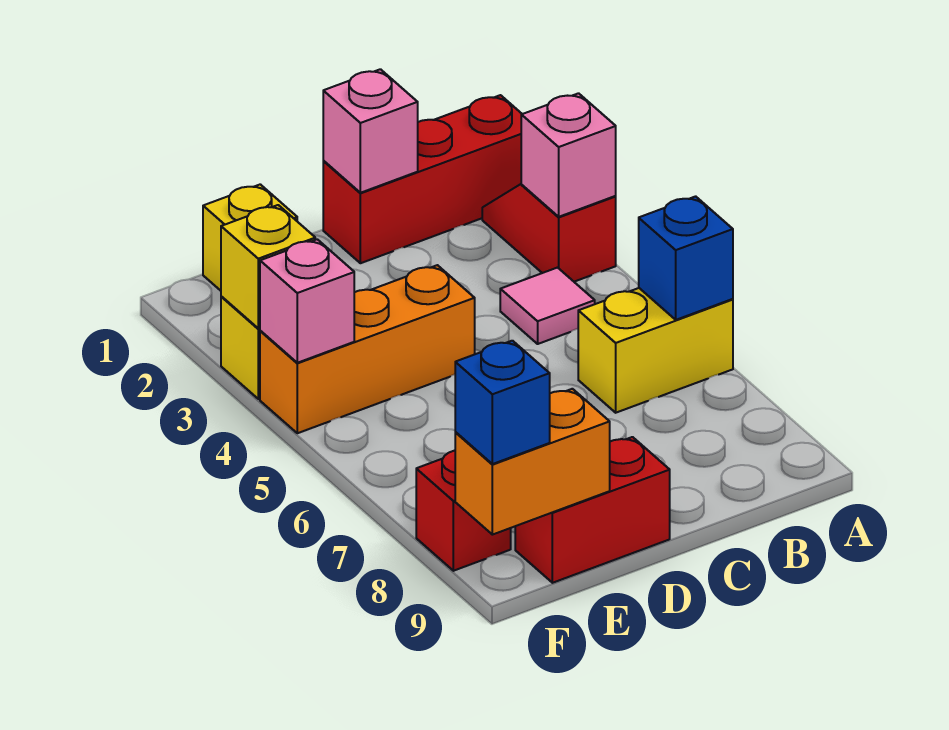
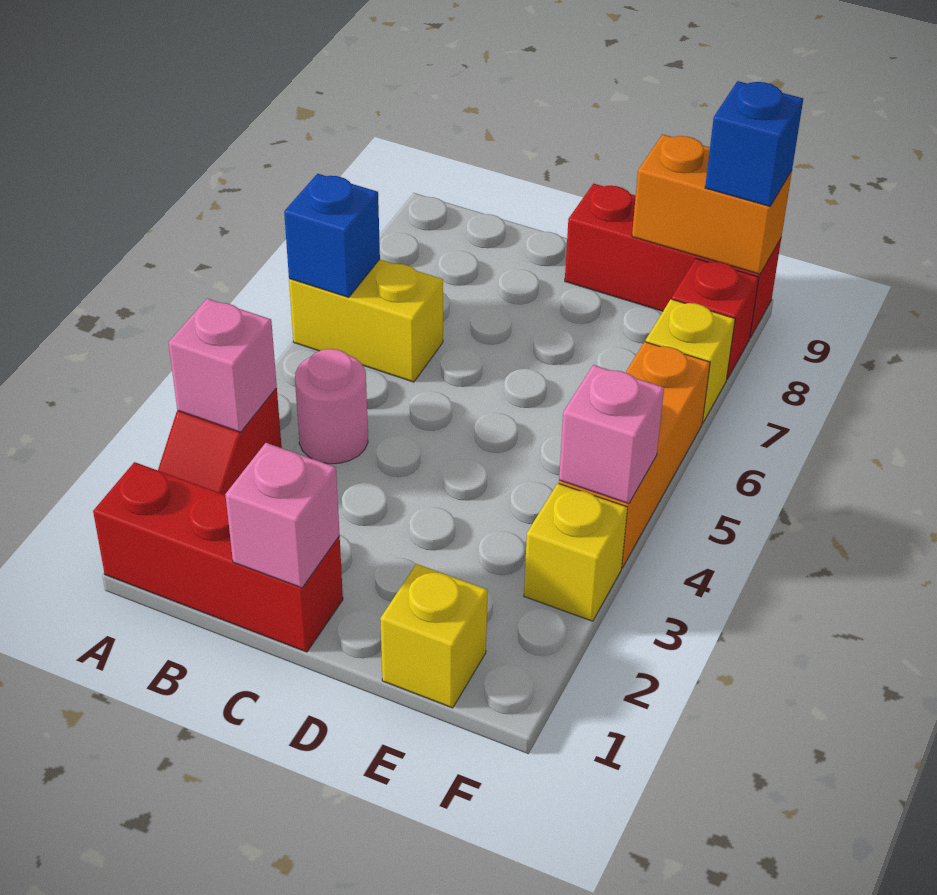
pink 1x1 tile [500,268,595,344] -> pink 1x1 round brick [295,349,368,464]
orange 1x3 brick [260,265,475,433] -> orange 1x3 brick turned to [559,342,710,568]
red 1x2 brick [515,437,670,583] -> red 1x3 brick [565,184,781,338]
yellow 1x1 brick [221,205,315,328] -> yellow 1x1 brick moved to [646,299,735,423]

